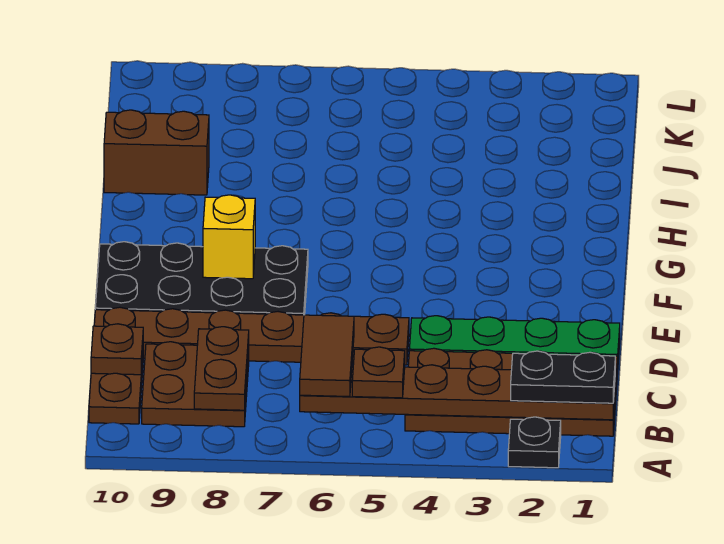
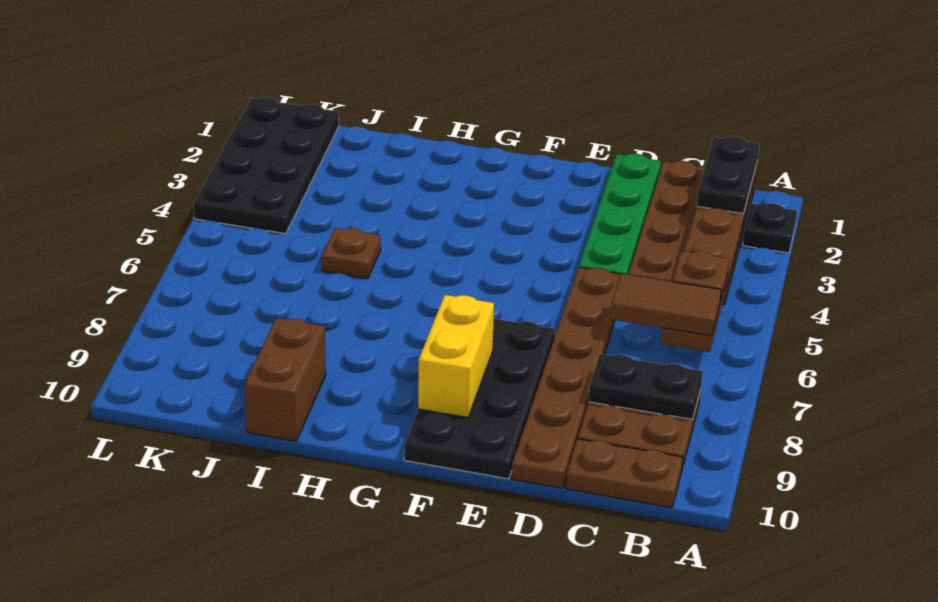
brown 1x2 plate [194,327,249,410] -> black 1x2 plate [589,354,703,420]
brown 1x1 plate [91,324,143,375] -> brown 1x1 plate moved to [322,228,381,279]
yellow 1x1 brick [203,195,255,279] -> yellow 1x2 brick [418,295,494,418]
none -> black 2x4 plate [193,97,339,234]

